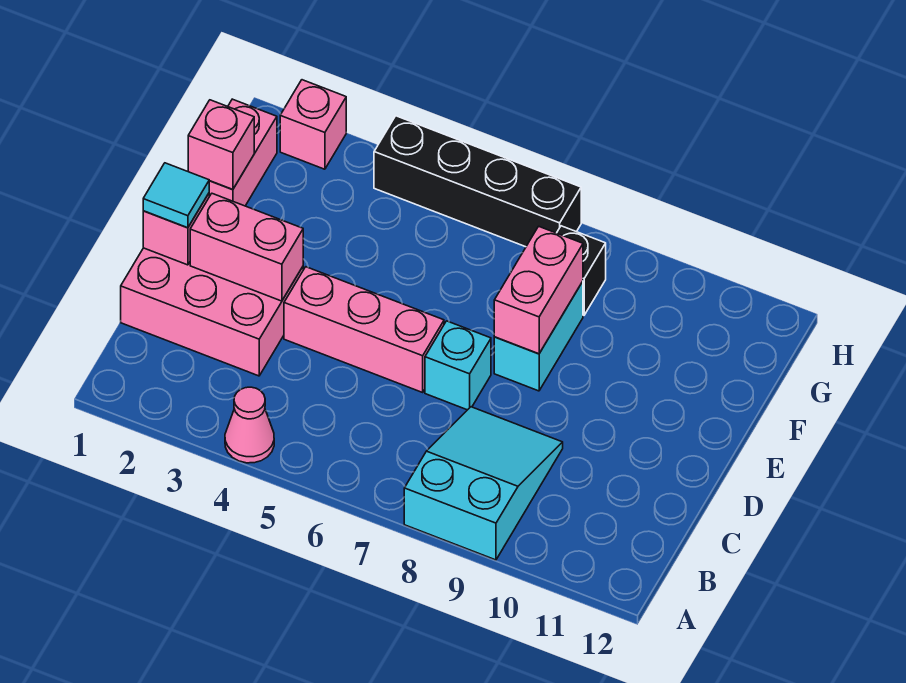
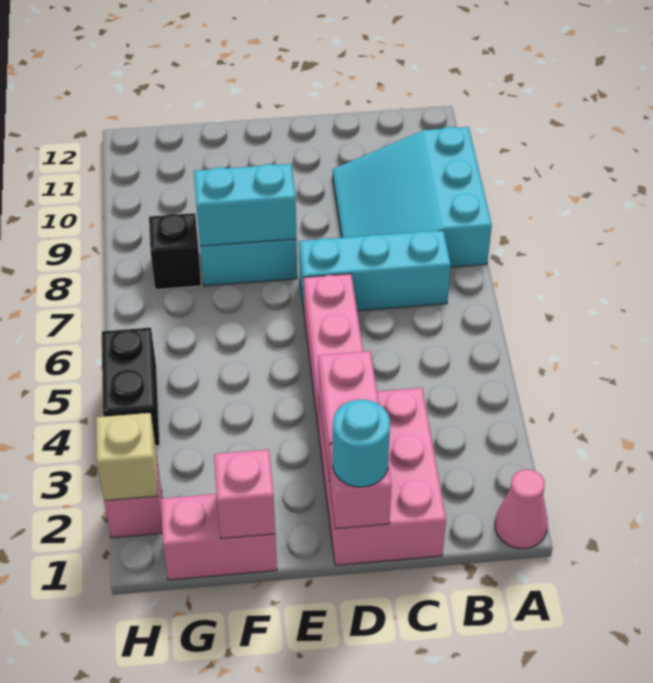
pink 1x1 cone [225,387,274,463] -> pink 1x1 cone moved to [495,469,548,549]
cyan 2x3 slope [404,407,563,560] -> cyan 3x3 slope [333,127,492,267]
cyan 1x1 tile [143,163,209,228] -> cyan 1x1 round brick [333,399,390,487]
cyan 1x1 brick [425,321,491,410] -> cyan 1x3 brick [299,230,451,311]
pink 1x2 brick [494,226,583,354] -> cyan 1x2 brick [194,164,296,246]
none -> tan 1x1 brick [96,413,158,501]
black 1x4 brick [374,116,581,247] -> black 1x2 brick [102,328,160,446]

